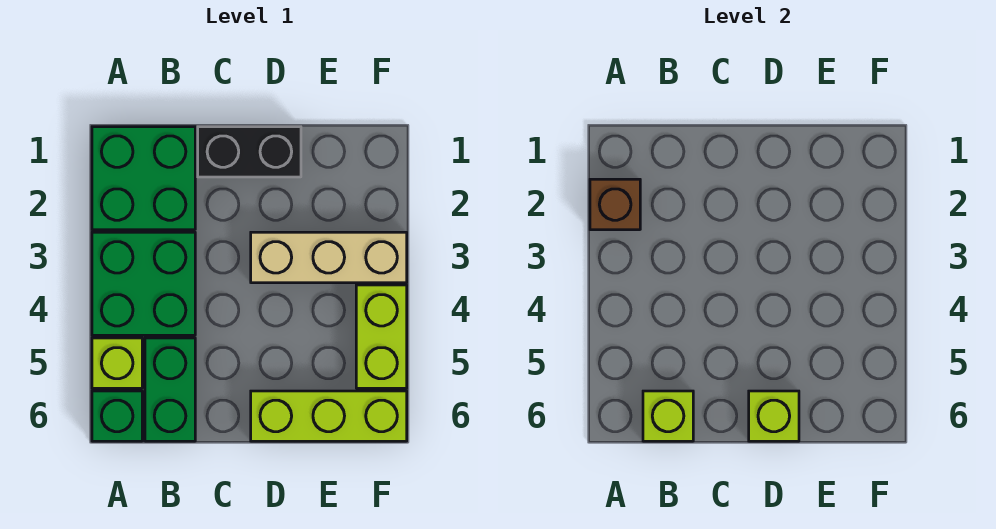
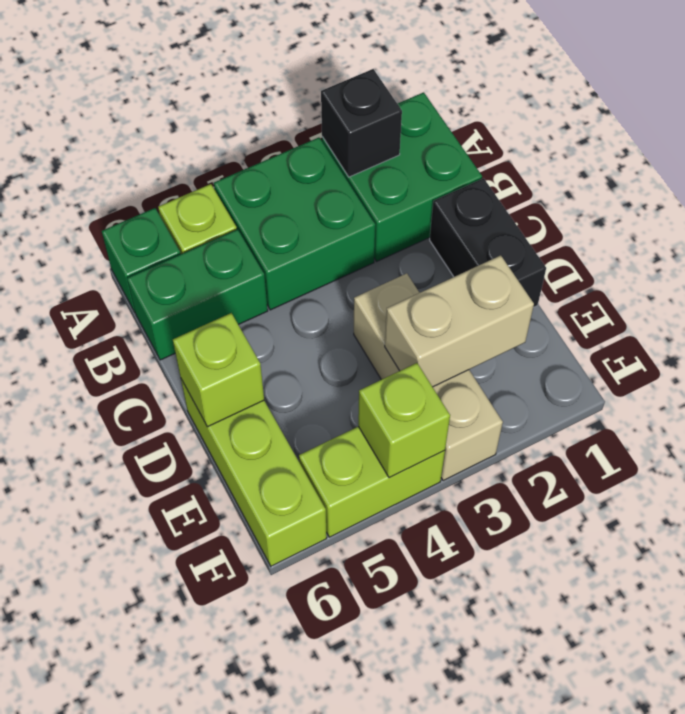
brown 1x1 brick [590,179,640,230] -> black 1x1 brick [321,69,402,177]
lime 1x1 brick [643,391,693,441] -> lime 1x1 brick moved to [358,363,450,478]
none -> tan 1x2 brick [385,255,534,387]

